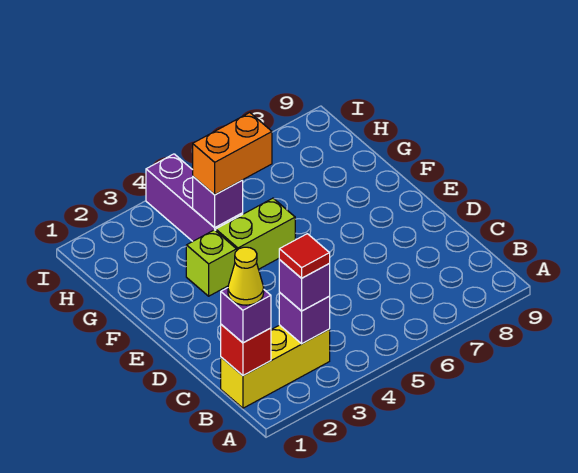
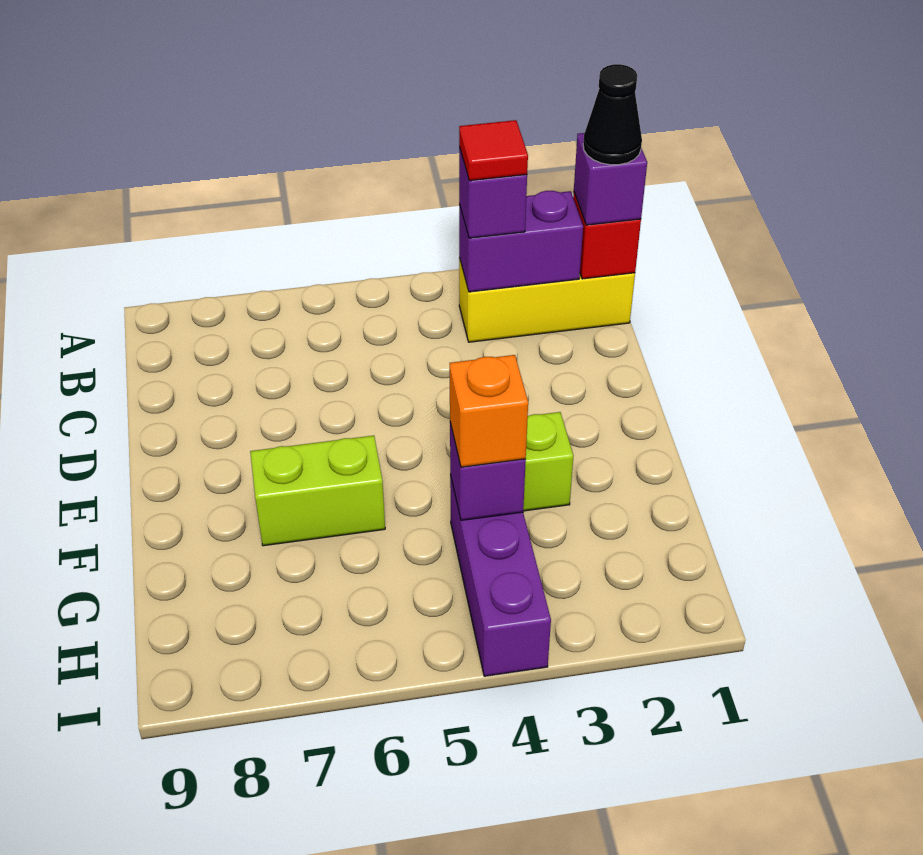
yellow 1x1 cone [228,247,264,305] -> black 1x1 cone [583,64,642,165]
purple 1x1 brick [279,293,330,344] -> purple 1x2 brick [459,191,583,292]
lime 1x2 brick [216,198,295,269] -> lime 1x2 brick moved to [250,436,385,546]
orange 1x2 brick [193,113,272,195] -> orange 1x1 brick [450,355,528,467]

